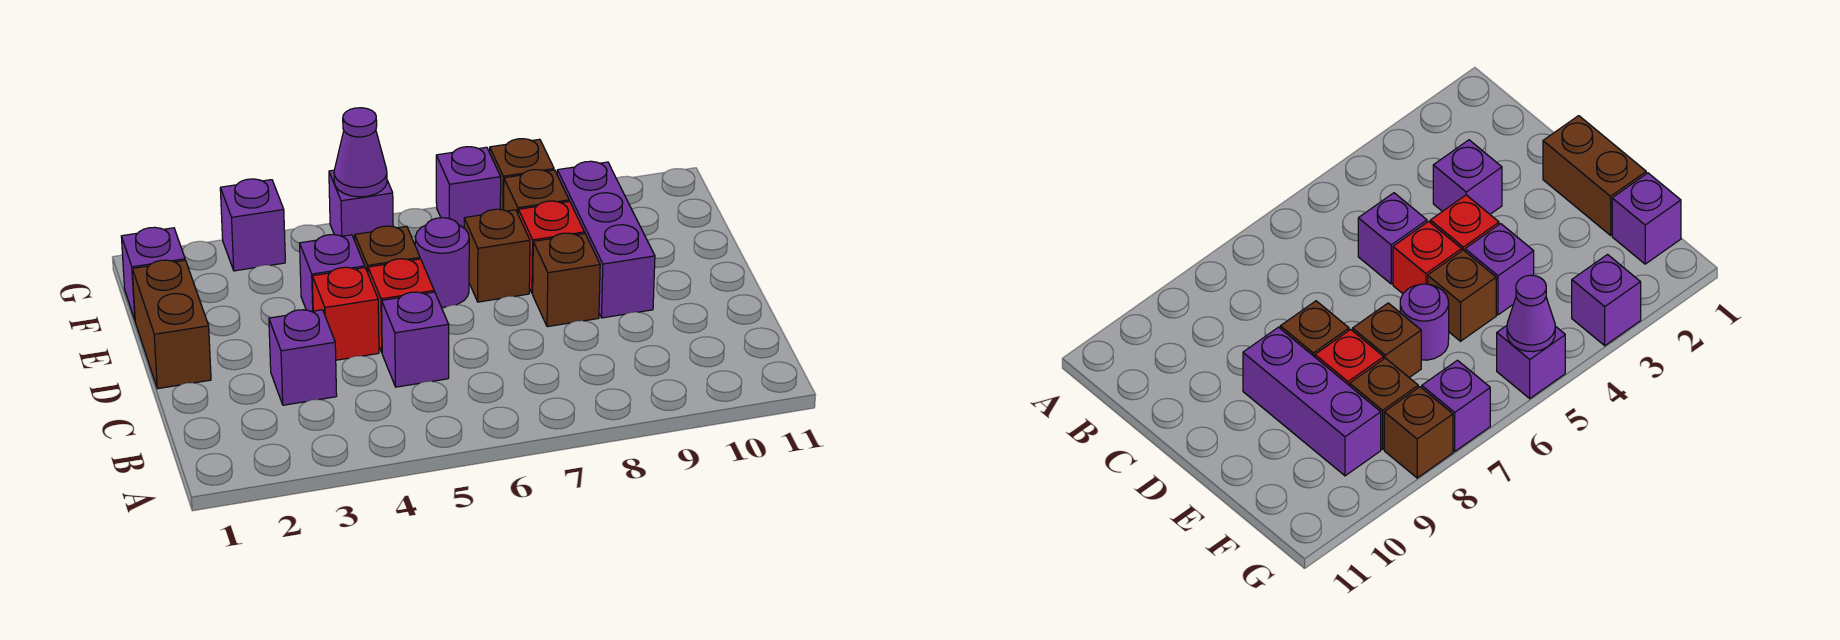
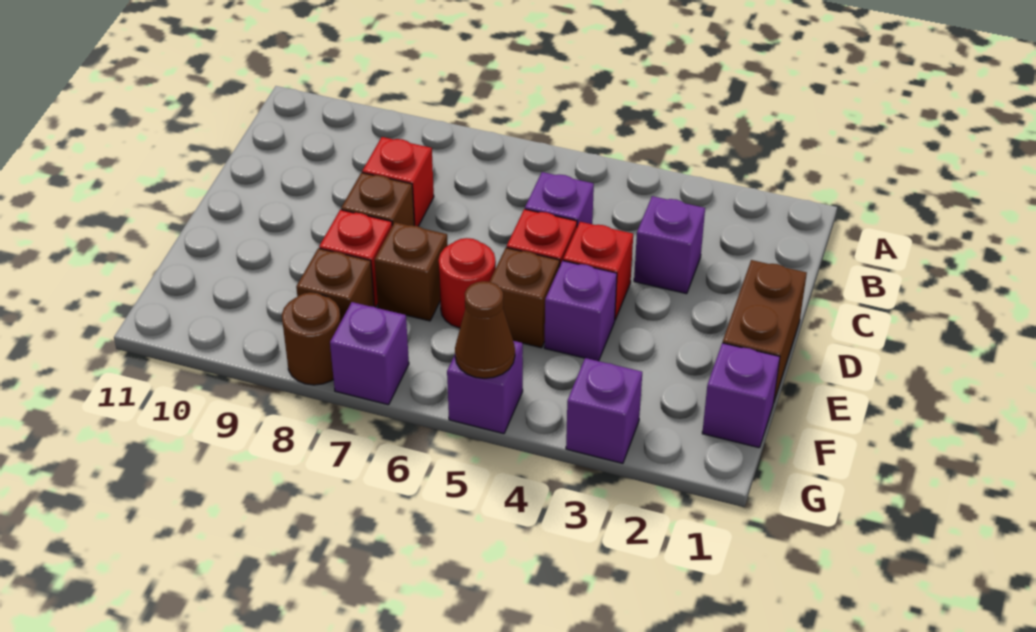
none -> red 1x1 brick [362,137,434,226]
purple 1x3 brick [557,161,655,318] -> none
purple 1x1 round brick [415,218,469,307] -> red 1x1 round brick [439,238,496,328]
purple 1x1 cone [334,108,387,197] -> brown 1x1 cone [455,281,515,378]
brown 1x1 brick [490,139,554,210] -> brown 1x1 round brick [282,292,341,385]

